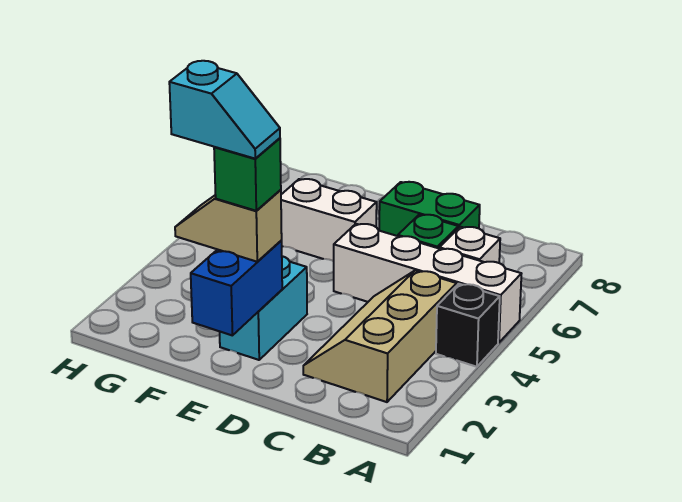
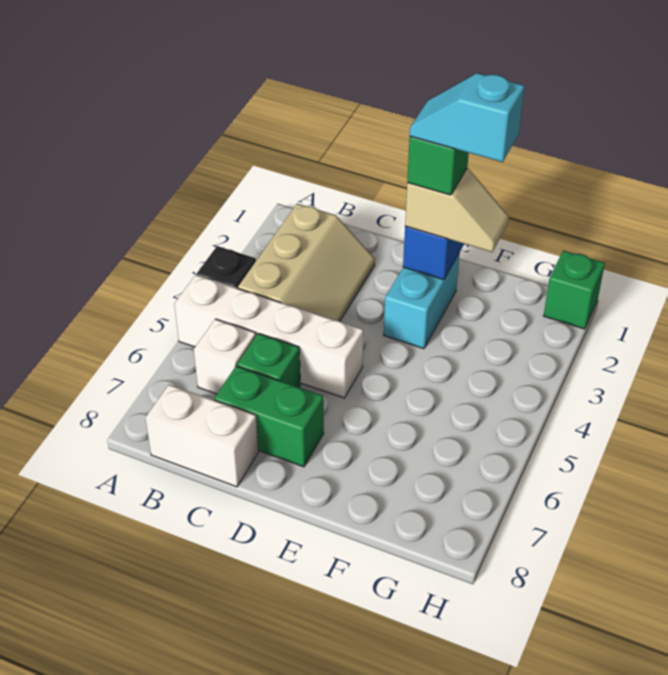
white 1x2 brick [281,179,377,261] -> white 1x2 brick moved to [146,384,258,487]
none -> green 1x1 brick [544,250,605,329]

